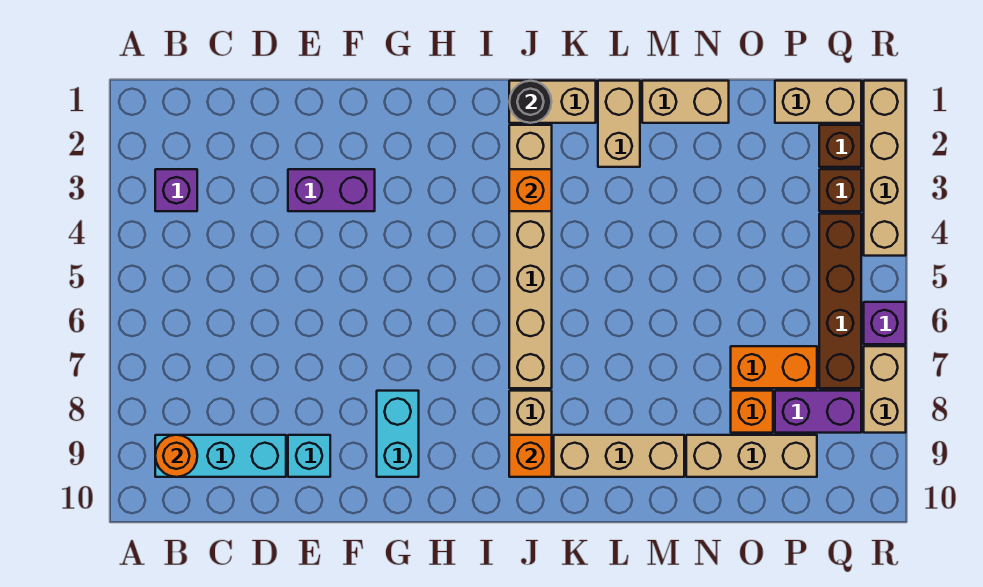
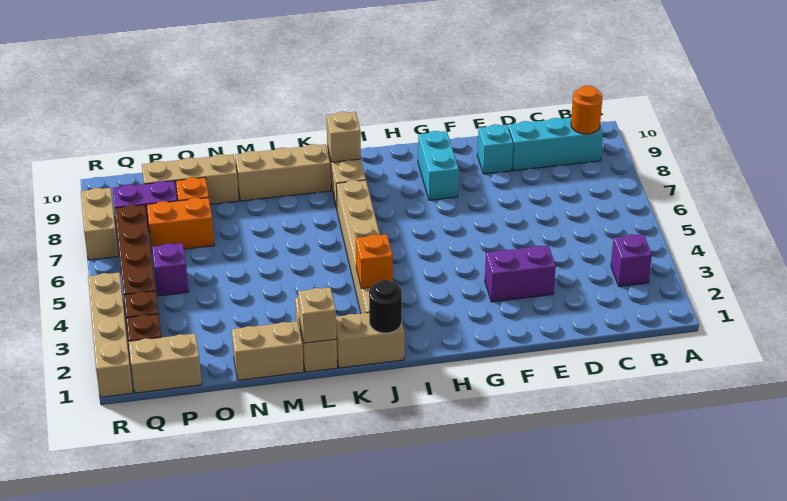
orange 1x1 brick [509,435,552,477] -> tan 1x1 brick [326,112,361,162]
none -> tan 1x1 brick [298,287,336,343]
purple 1x1 brick [864,302,906,344] -> purple 1x1 brick moved to [152,243,189,296]

